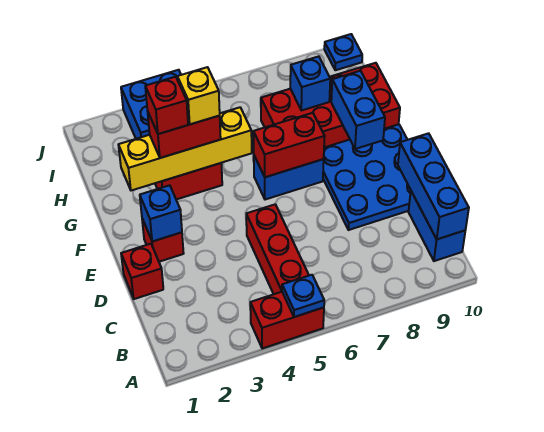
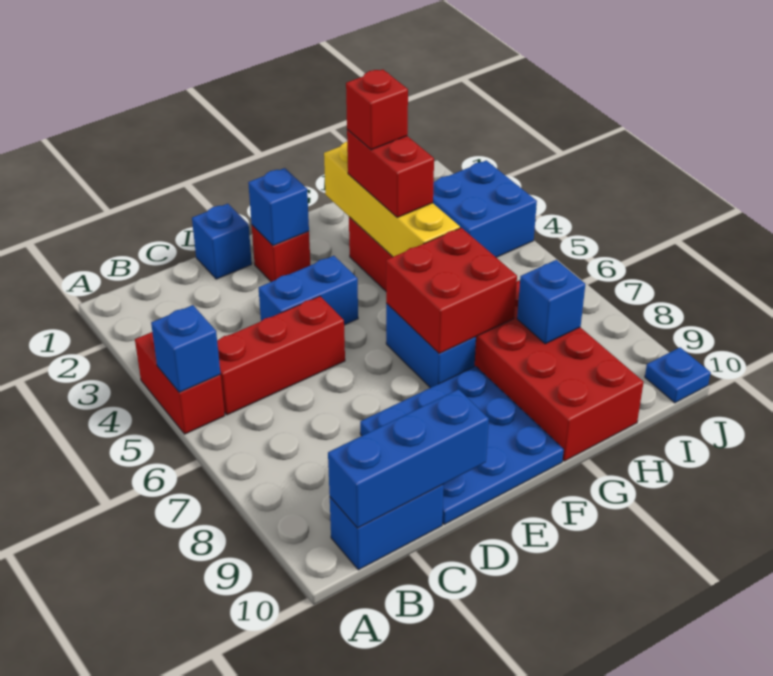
blue 1x1 plate [282,275,324,317] -> blue 1x1 brick [151,305,221,392]
red 1x1 brick [121,244,163,299] -> blue 1x1 brick [192,204,252,279]
red 1x2 brick [253,113,325,177] -> red 2x2 brick [386,228,517,353]
blue 1x2 brick [331,71,385,149] -> blue 1x2 brick moved to [259,256,358,325]
yellow 1x1 brick [177,67,220,124] -> none

